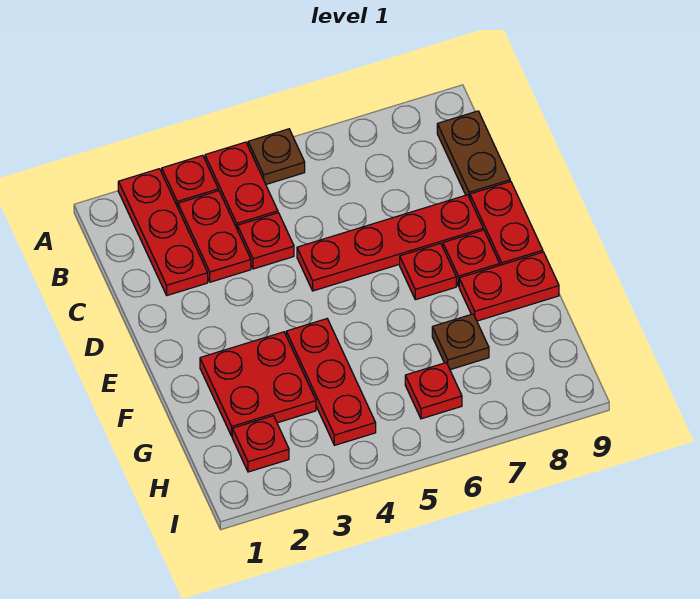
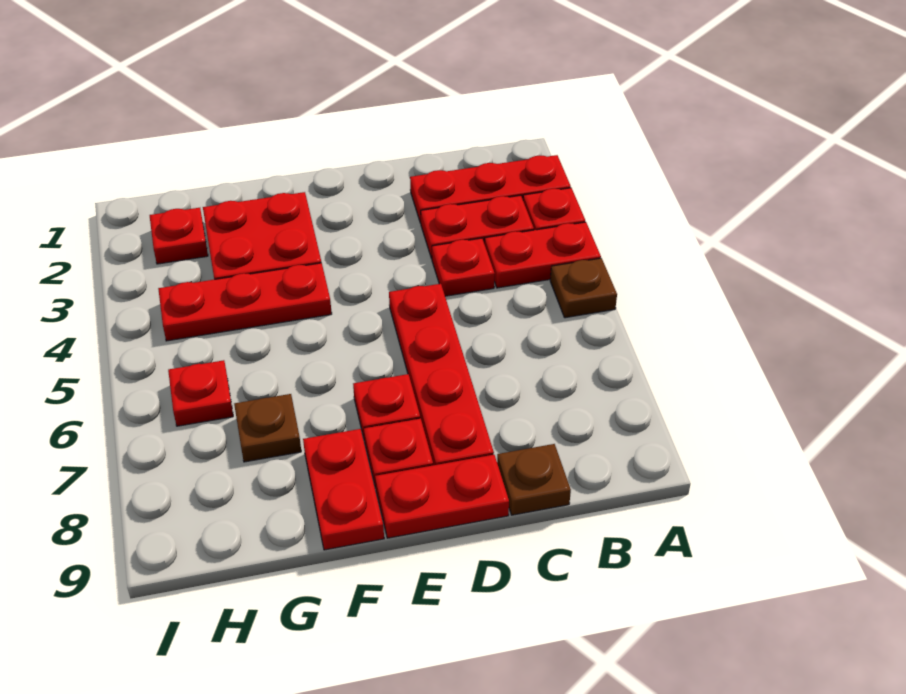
brown 1x2 plate [437,111,510,198] -> brown 1x1 plate [497,444,571,515]

